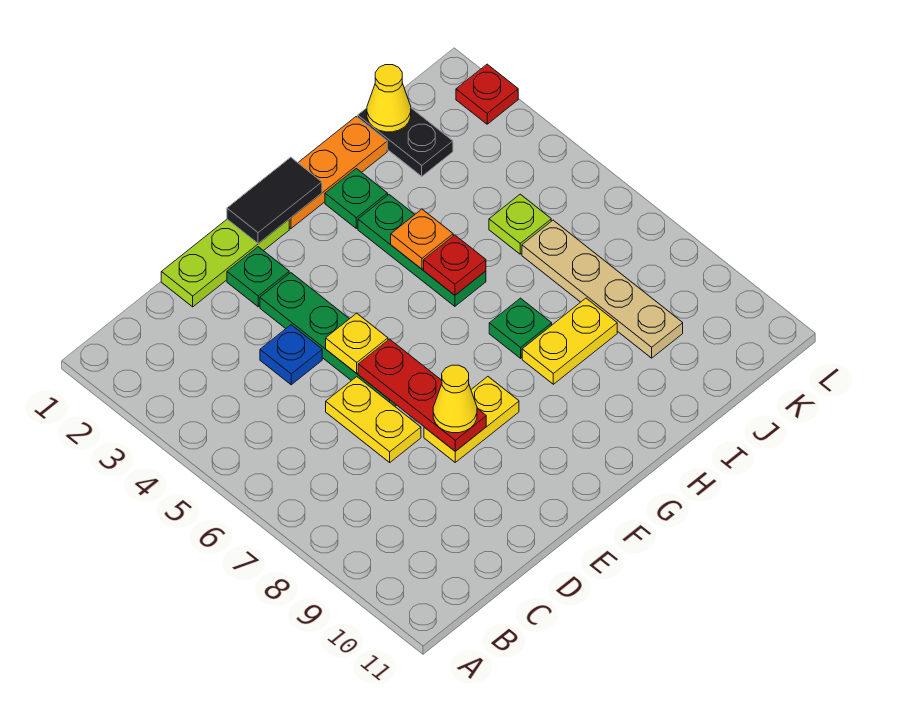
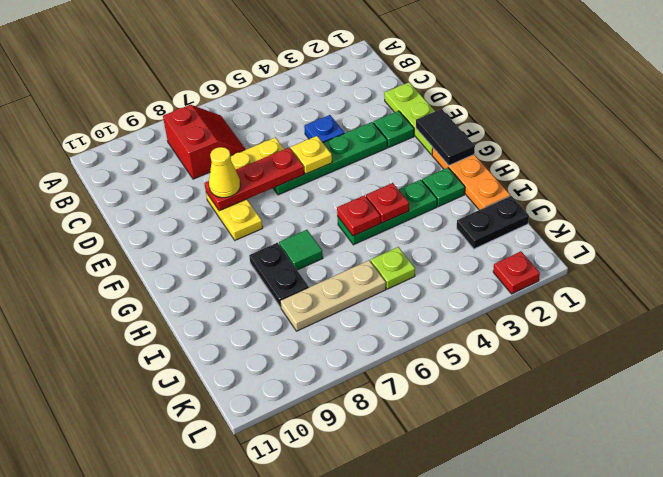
none -> red 2x2 slope [163,105,246,179]
orange 1x1 plate [391,209,453,269] -> red 1x1 plate [366,183,409,223]
green 1x1 plate [489,298,552,358] -> green 1x1 tile [279,230,323,270]
yellow 1x2 plate [522,298,617,384] -> black 1x2 plate [249,243,309,308]
yellow 1x1 cone [367,65,411,132] -> none
tan 1x4 plate [522,220,683,358] -> tan 1x3 plate [280,260,386,331]

